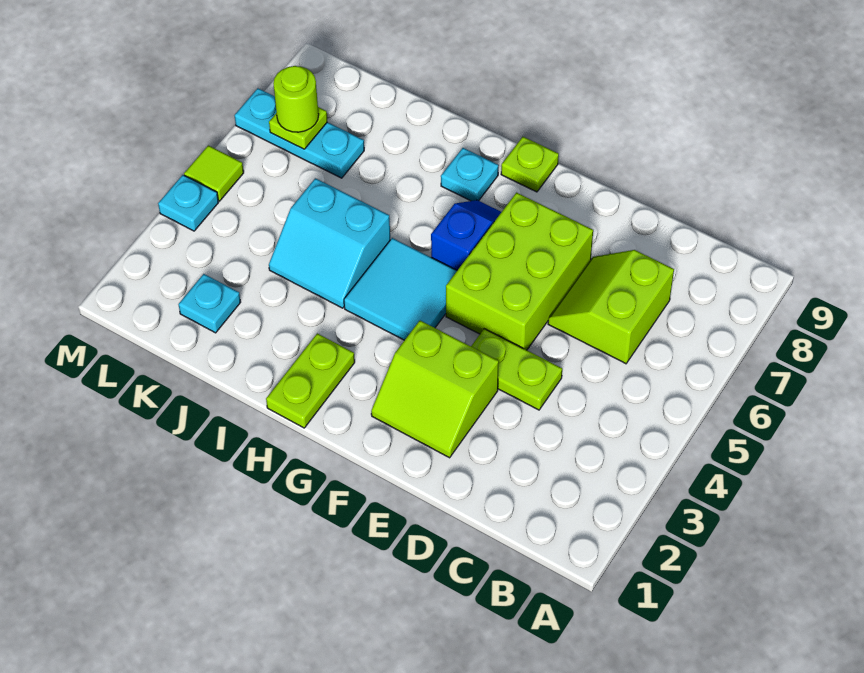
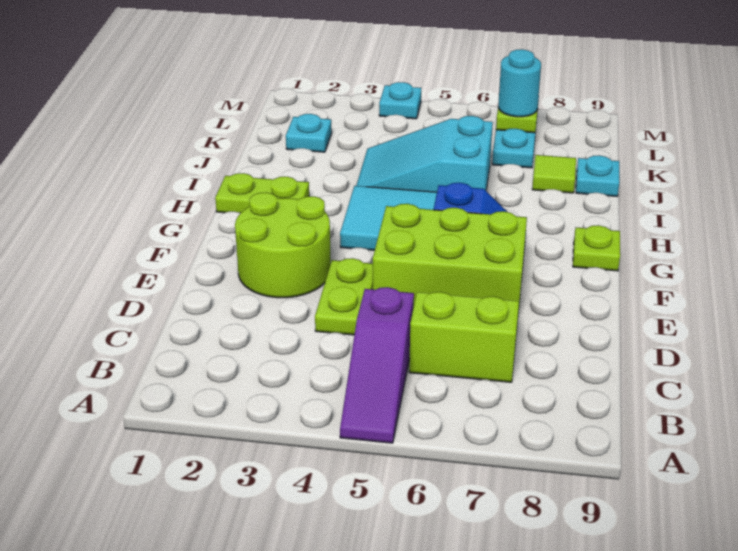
none -> purple 1x3 slope [340,287,414,443]
lime 2x2 slope [371,321,499,458] -> lime 2x2 round brick [235,193,331,298]
cyan 1x1 plate [441,148,499,201] -> cyan 1x1 plate moved to [576,155,619,196]
cyan 2x2 slope [269,178,390,308] -> cyan 2x3 slope [356,116,493,192]
lime 1x1 round brick [273,66,319,132] -> cyan 1x1 round brick [498,49,541,117]
lime 1x1 tile [184,145,244,201] -> lime 1x1 tile moved to [532,155,576,193]

